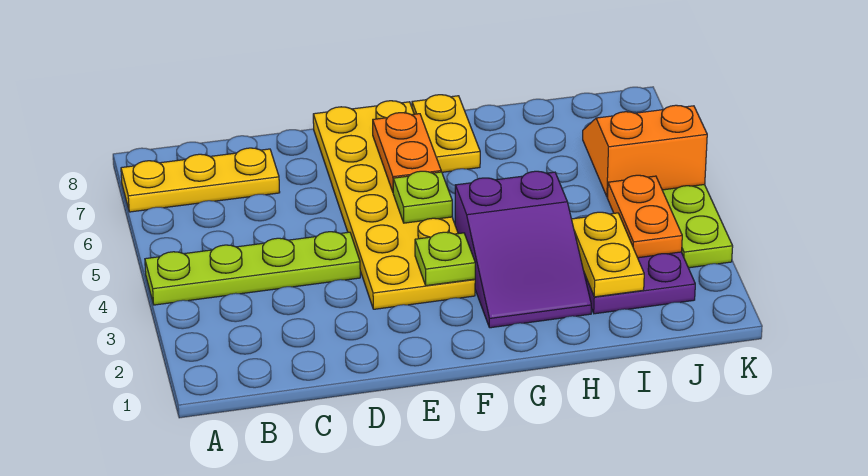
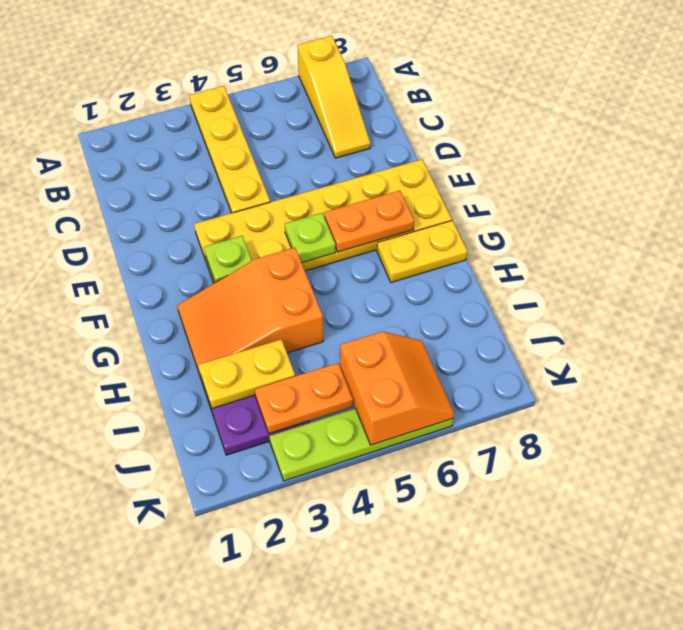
lime 1x4 plate [145,232,360,305] -> yellow 1x4 plate [189,86,270,213]
yellow 1x3 plate [121,148,280,212] -> yellow 1x3 slope [297,36,370,158]
purple 2x3 slope [455,171,591,328] -> orange 2x3 slope [177,248,323,378]

